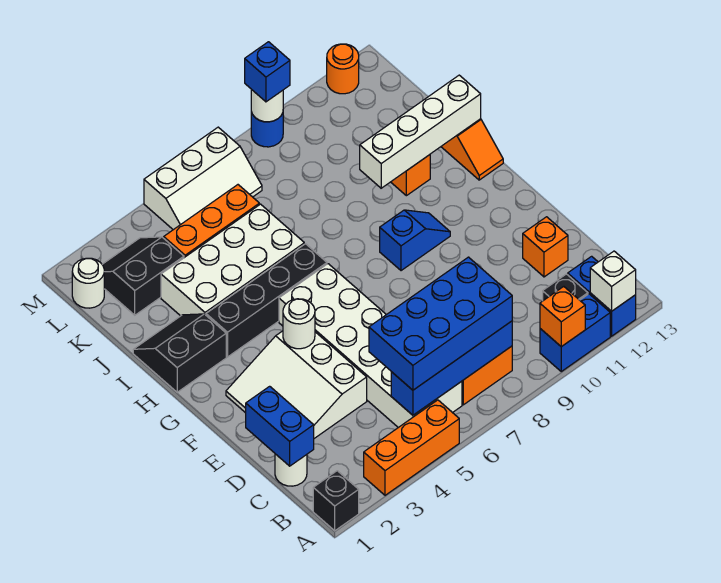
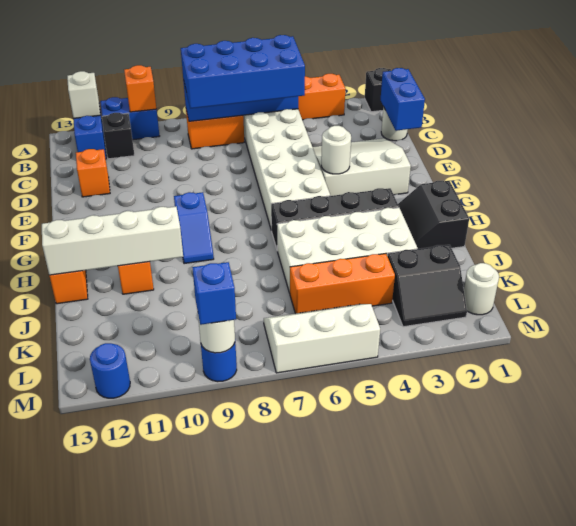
white 3x3 slope [226,331,367,438] -> white 3x3 slope turned to [313,138,411,196]
blue 1x2 slope [380,210,450,271] -> blue 1x2 slope turned to [174,192,214,264]
black 2x2 slope [133,314,226,392] -> black 2x2 slope turned to [398,181,469,249]
orange 1x1 round brick [327,44,359,94] -> blue 1x1 round brick [90,343,130,398]

